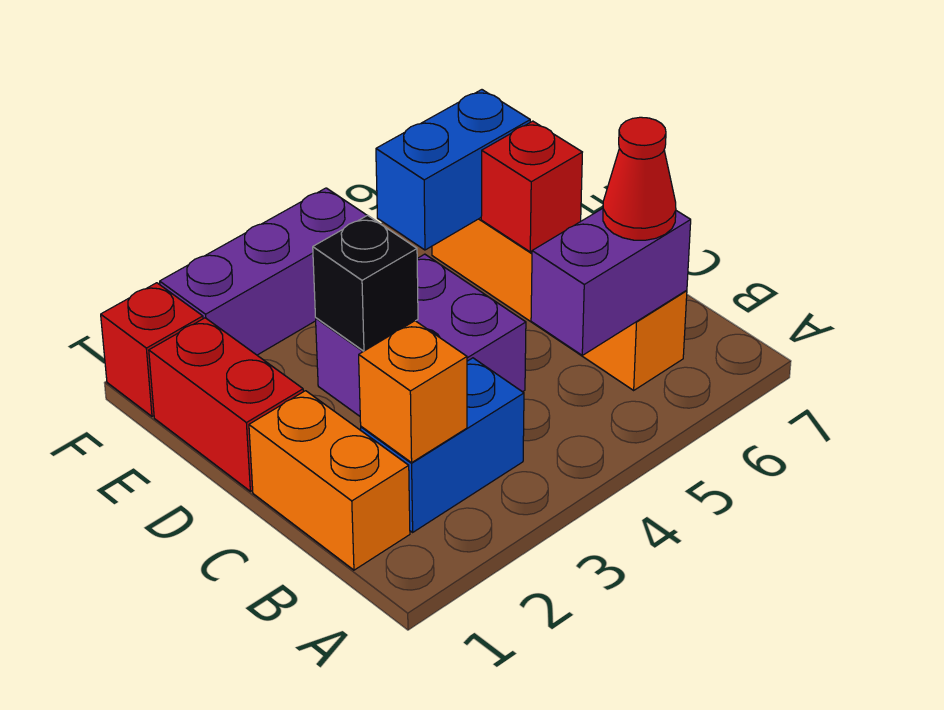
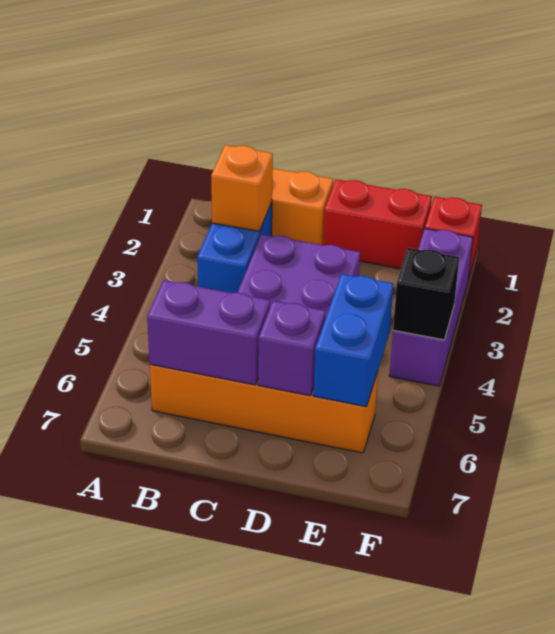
purple 1x2 brick [531,209,691,355] -> purple 1x2 brick turned to [147,280,270,385]
red 1x1 cone [603,117,676,240] -> none
black 1x1 brick [313,215,418,351] -> black 1x1 brick moved to [393,248,459,340]
red 1x1 brick [481,121,582,252] -> purple 1x1 brick [258,301,326,396]

